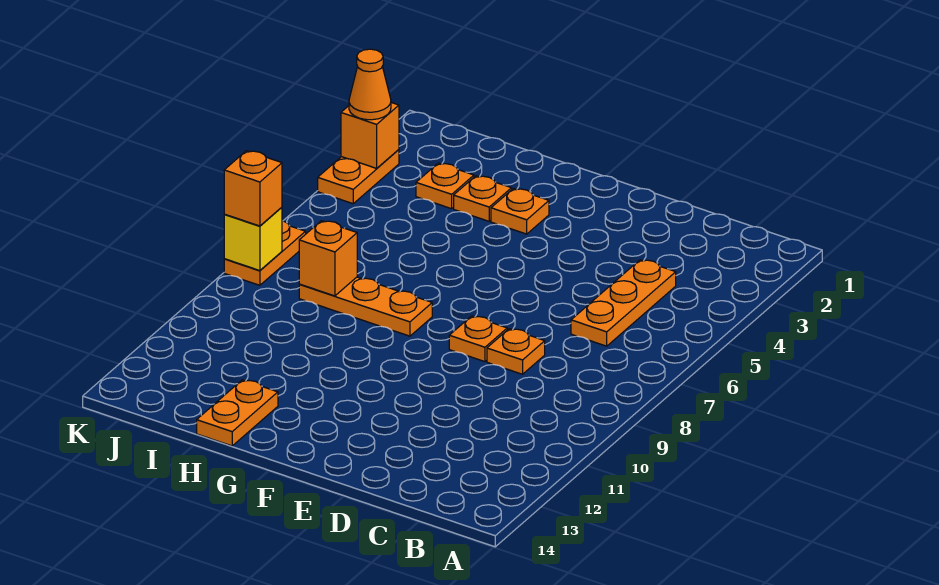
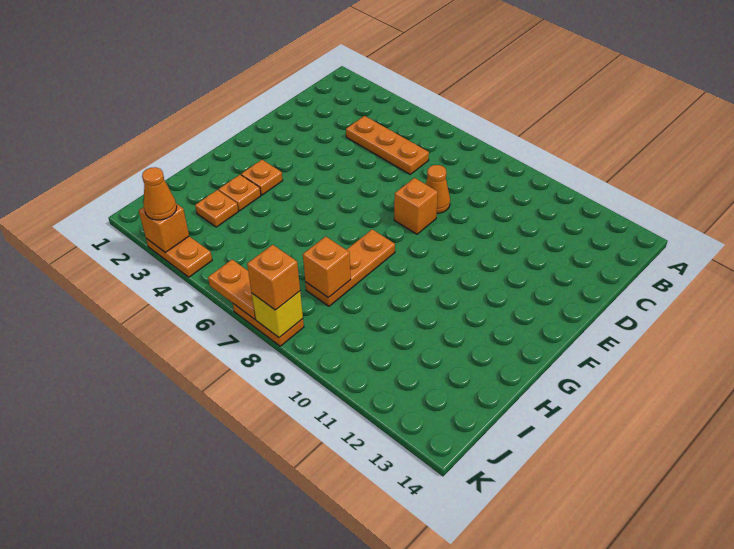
orange 1x1 plate [487,329,545,374] -> orange 1x1 cone [426,165,450,213]
orange 1x1 plate [449,316,507,362] -> orange 1x1 brick [394,178,438,234]
orange 1x2 plate [197,380,278,446] -> orange 1x2 plate moved to [208,260,256,319]

